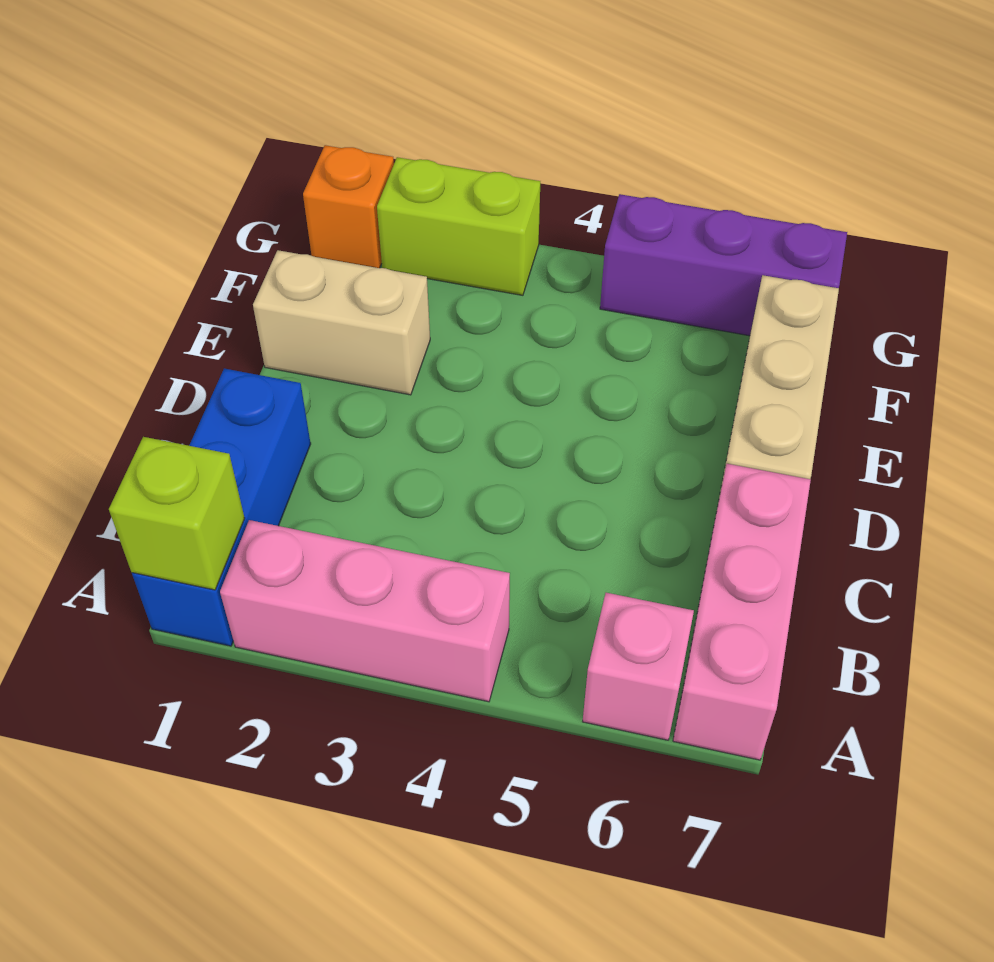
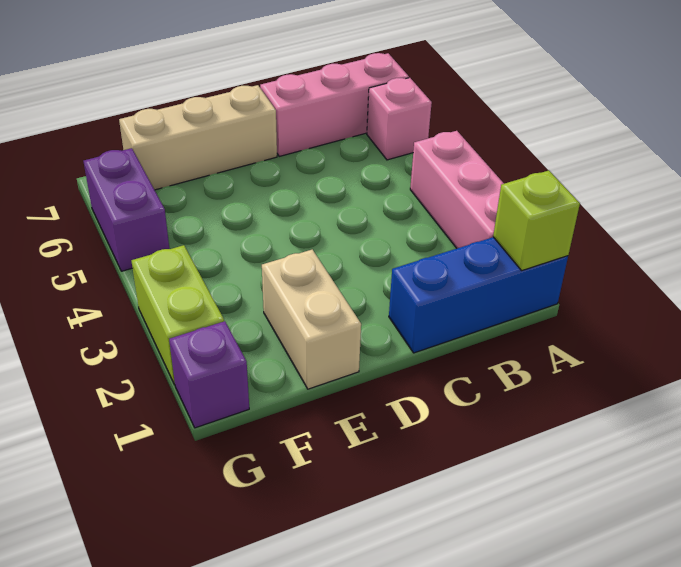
orange 1x1 brick [303,145,394,268] -> purple 1x1 brick [169,321,249,428]
purple 1x3 brick [600,194,847,336] -> purple 1x2 brick [84,148,169,271]

